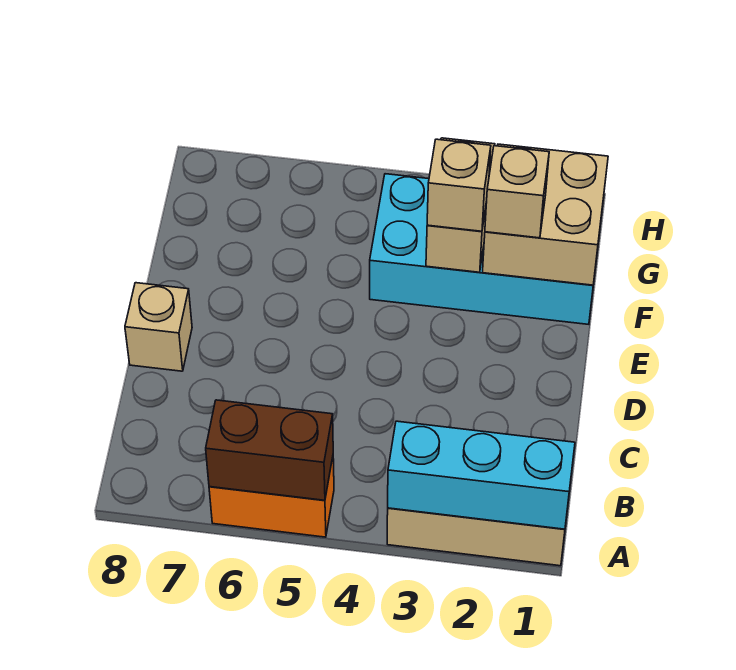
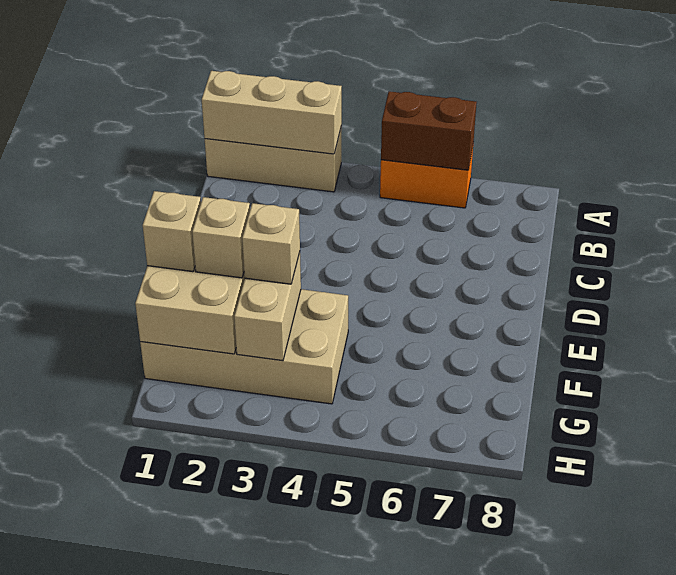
cyan 1x3 brick [388,421,575,529] -> tan 1x3 brick [202,71,342,154]
tan 1x1 brick [125,283,192,371] -> tan 1x1 brick moved to [143,191,201,272]
cyan 2x4 brick [370,174,593,324] -> tan 2x4 brick [140,289,348,404]

